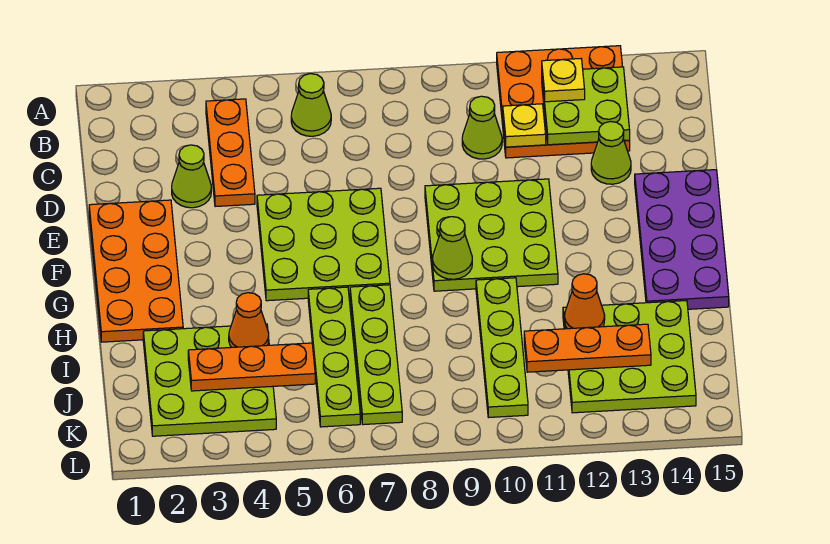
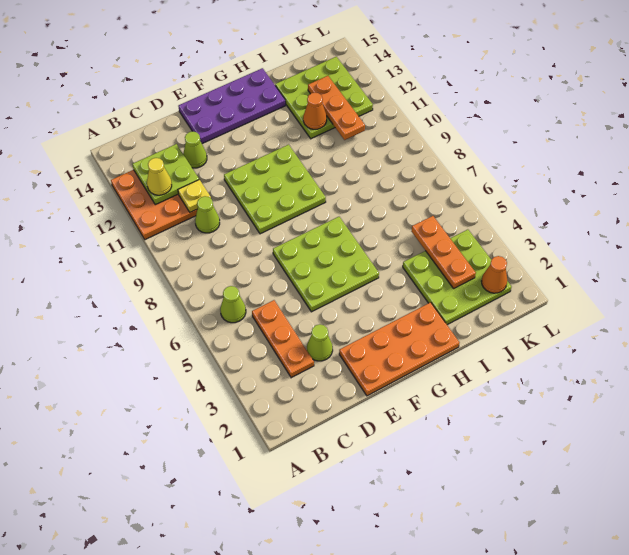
orange 1x3 plate [206,99,255,207] -> orange 1x3 plate turned to [252,300,314,378]
yellow 1x1 plate [542,59,585,102] -> yellow 1x1 cone [147,158,172,195]
lime 1x1 cone [433,217,472,279] -> none
lime 1x4 plate [308,287,360,427] -> none
lime 1x4 plate [350,285,402,425] -> none
lime 1x4 plate [476,278,528,417] -> none
orange 1x1 cone [229,293,269,347] -> orange 1x1 cone moved to [481,256,507,293]

